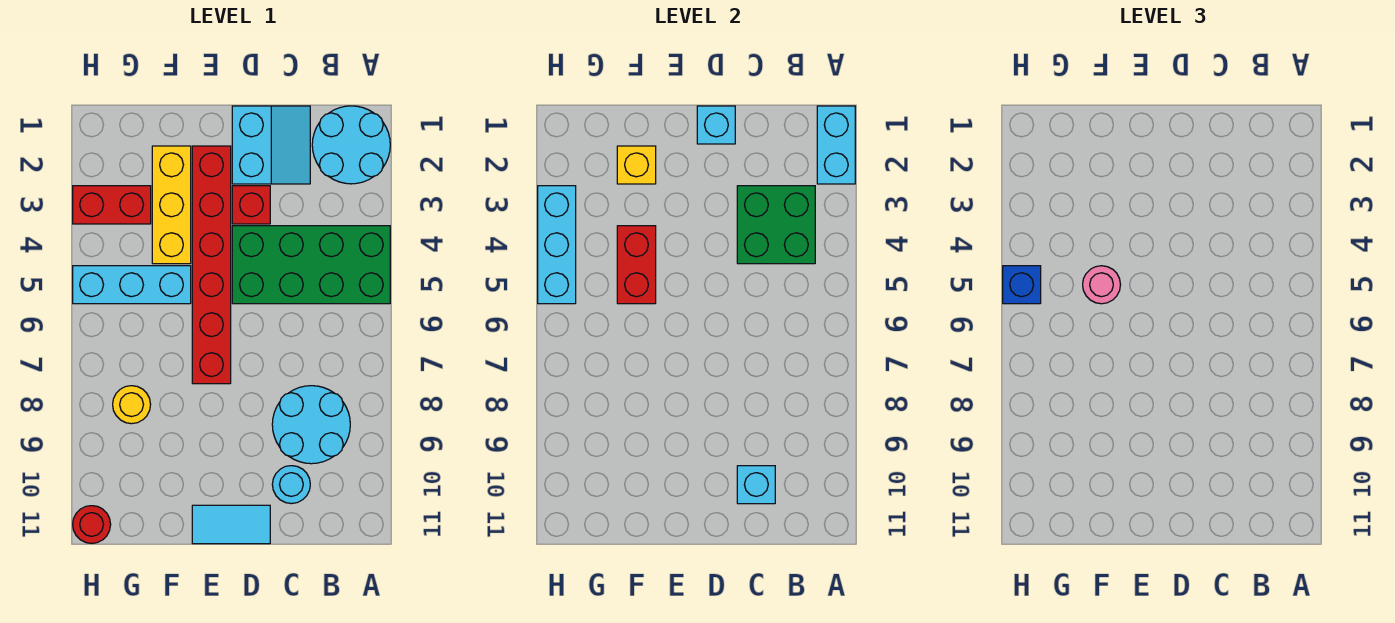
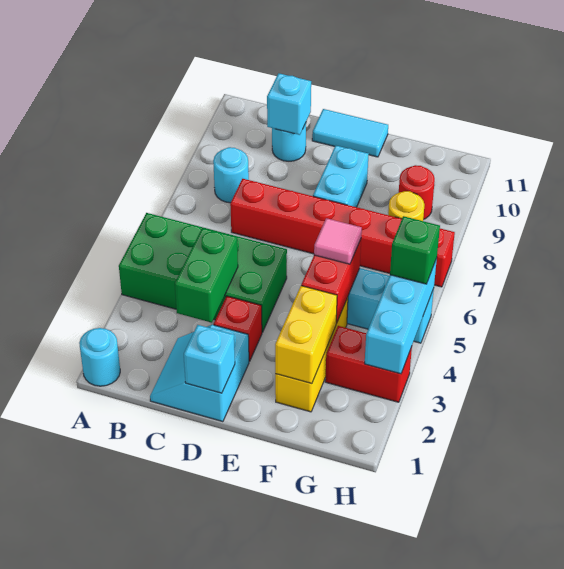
cyan 2x2 round brick [312,106,390,184] -> cyan 1x1 round brick [79,328,120,386]
cyan 1x2 brick [817,106,855,184] -> cyan 1x2 brick moved to [313,146,369,207]
green 2x2 brick [737,186,815,264] -> green 1x2 brick [175,228,238,323]
cyan 2x2 round brick [272,386,350,464] -> cyan 1x1 round brick [213,147,249,203]
red 1x6 brick [192,146,231,384] -> red 1x6 brick turned to [230,179,455,287]
yellow 1x1 brick [617,146,656,184] -> yellow 1x2 brick [275,286,337,384]
pink 1x1 round brick [1083,266,1121,304] -> pink 1x1 tile [314,218,362,264]
blue 1x1 brick [1003,266,1041,304] -> green 1x1 brick [390,216,440,284]
red 1x1 round brick [73,506,111,543] -> red 1x1 round brick moved to [399,165,435,219]

